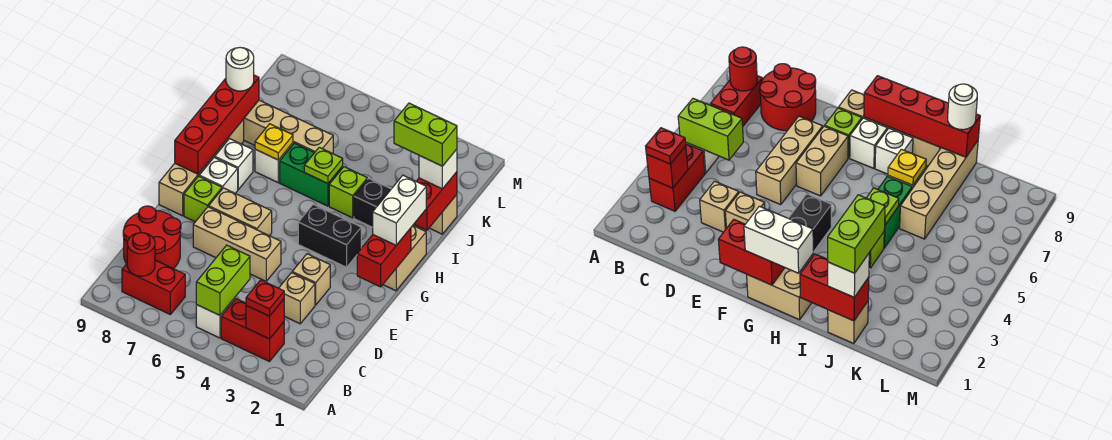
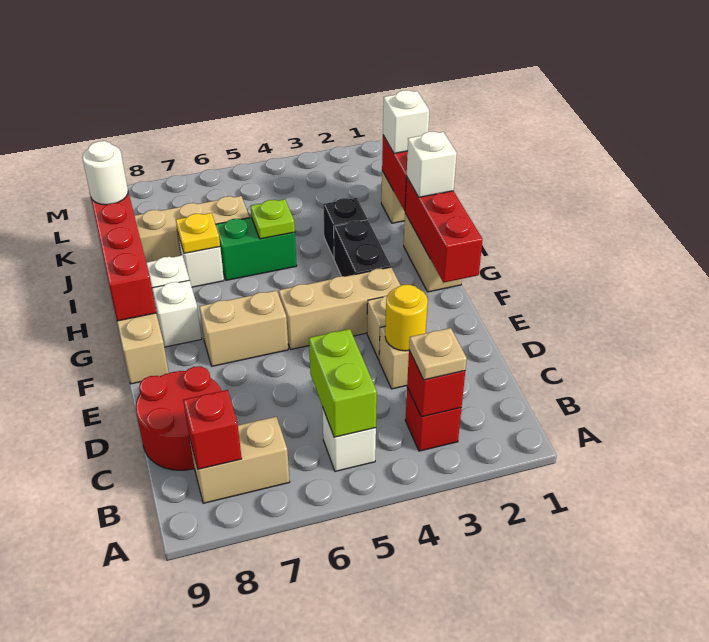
red 1x2 brick [221,299,284,362] -> red 1x1 brick [405,387,461,451]
red 1x1 plate [246,280,284,316] -> tan 1x1 plate [409,328,467,380]
red 1x2 brick [122,260,185,314] -> tan 1x2 brick [190,417,290,503]
red 1x1 round brick [127,233,155,276] -> red 1x1 brick [183,390,242,469]
none -> yellow 1x1 round brick [385,285,428,351]
tan 1x3 brick [193,207,281,281] -> tan 1x3 brick moved to [279,267,401,349]
red 1x2 brick [357,228,411,287] -> red 1x3 brick [405,178,483,283]
lime 1x1 brick [184,176,222,222] -> none
white 1x2 brick [373,175,426,245] -> white 1x1 brick [407,132,457,197]
black 1x2 brick [298,204,361,267] -> black 1x2 brick turned to [334,220,391,277]
lime 1x1 brick [329,167,367,218] -> none
lime 1x2 brick [394,103,457,166] -> none

